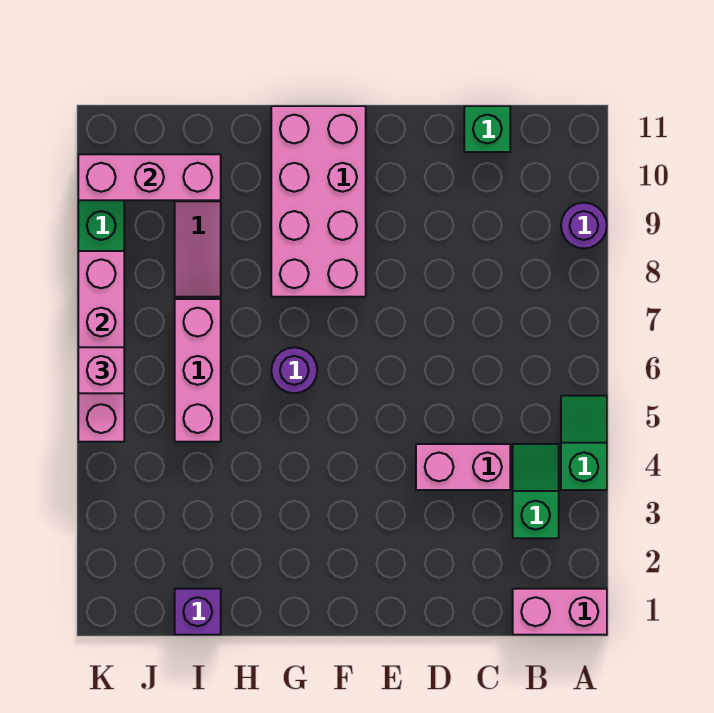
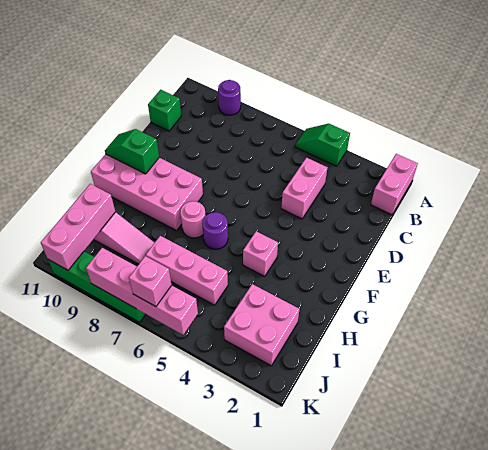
green 1x2 slope [513,444,559,538] -> green 1x2 slope moved to [105,129,159,174]
none -> pink 1x1 brick [243,231,278,276]
none -> pink 1x1 round brick [180,201,206,238]
purple 1x1 brick [175,589,221,635] -> none
none -> pink 2x2 brick [224,284,299,366]

